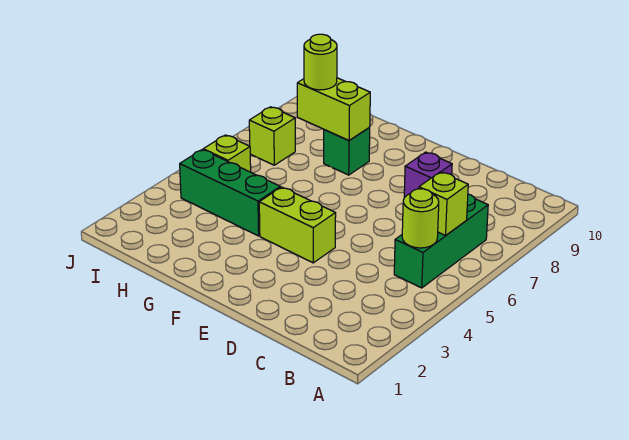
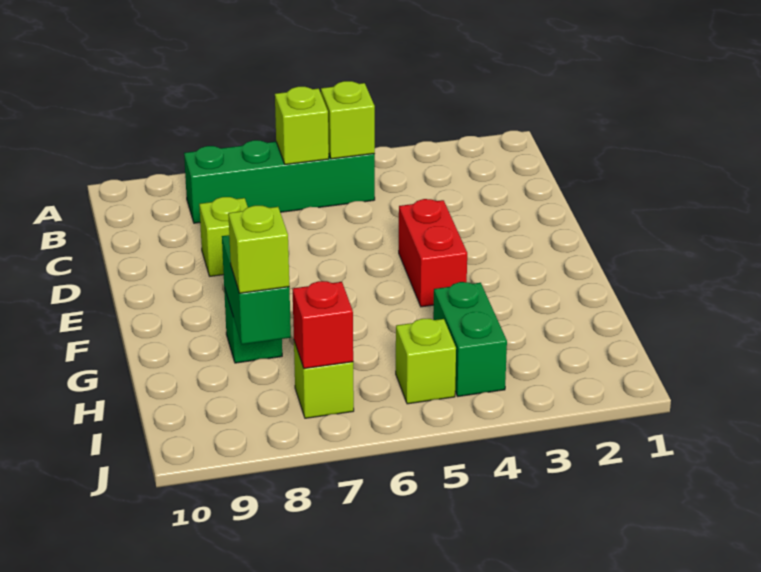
green 1x3 brick [394,194,488,288] -> green 1x4 brick [184,140,375,223]
lime 1x1 round brick [402,189,439,248] -> lime 1x1 brick [321,81,375,159]
purple 1x1 brick [404,152,452,198] -> lime 1x1 brick [199,197,248,276]
lime 1x2 brick [259,187,336,263] -> red 1x2 brick [399,199,467,307]
green 1x3 brick [180,150,280,236] -> green 1x2 brick [433,282,507,396]
lime 1x2 brick [297,78,370,141] -> green 1x2 brick [222,235,291,344]
lime 1x1 round brick [304,34,337,90] -> lime 1x1 brick [228,206,289,293]
none -> red 1x1 brick [292,281,353,369]

